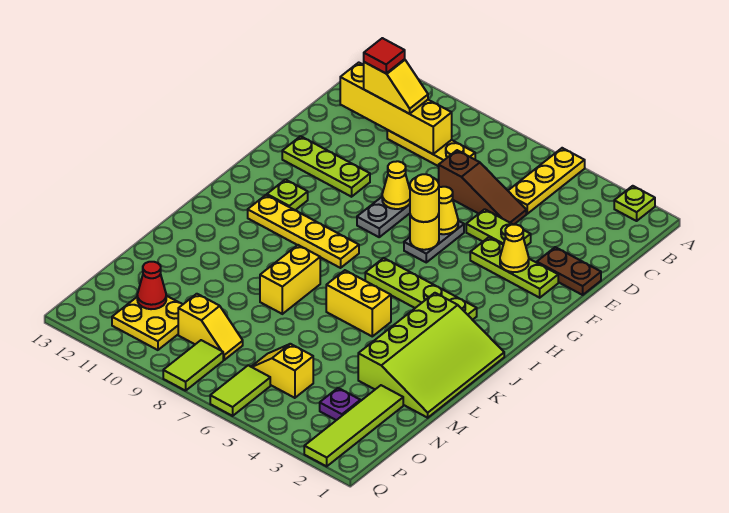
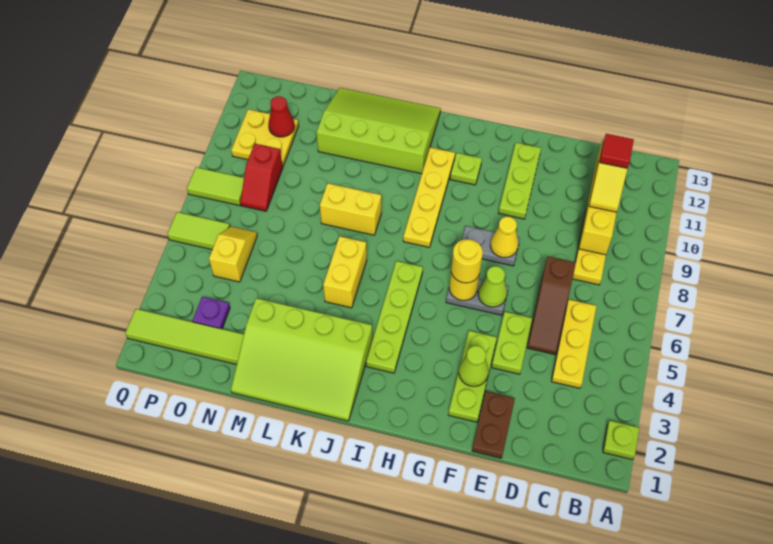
yellow 1x3 plate [508,148,585,214] -> yellow 1x3 plate turned to [552,300,596,388]
yellow 1x1 cone [500,225,529,272] -> lime 1x1 cone [459,346,488,386]
yellow 1x1 cone [439,187,458,234] -> lime 1x1 cone [478,266,507,307]
none -> lime 3x4 slope [316,88,441,174]
yellow 1x2 slope [178,294,243,360] -> red 1x2 slope [240,144,283,211]

